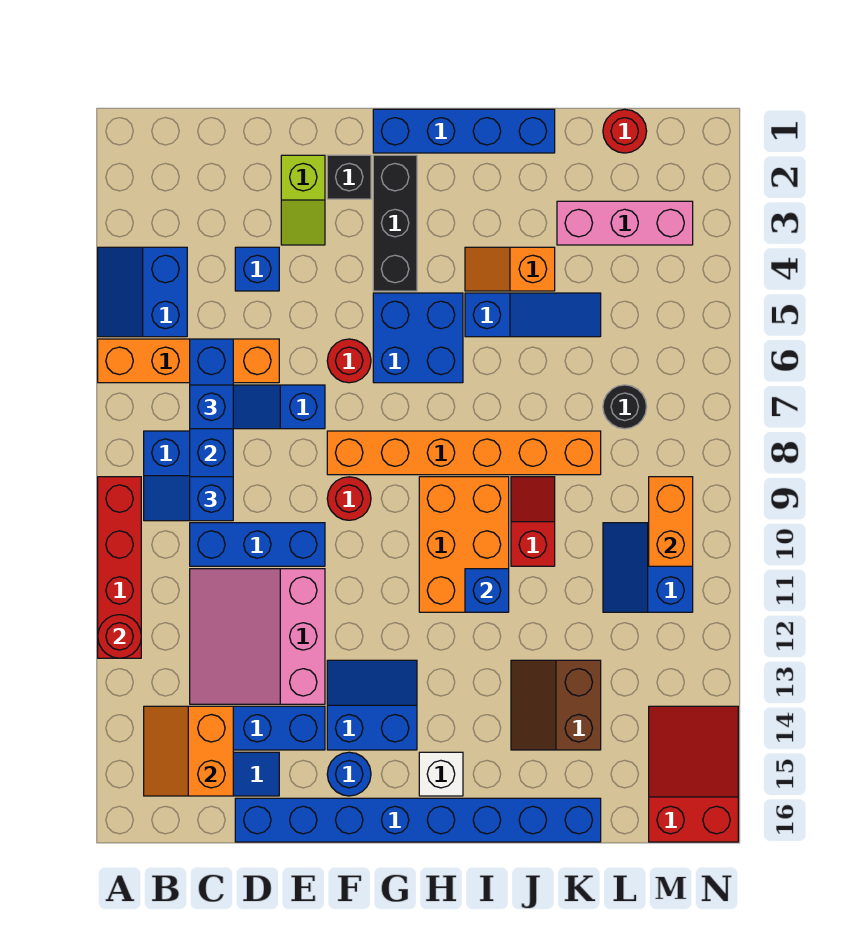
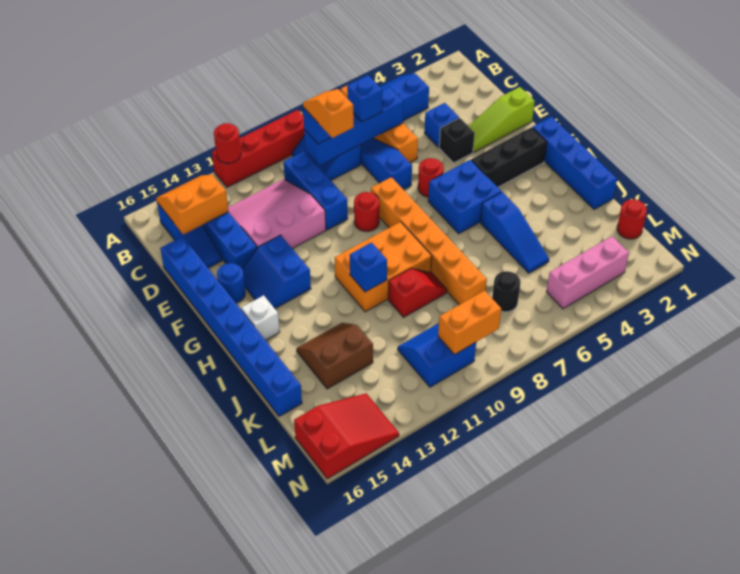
lime 1x2 slope [281,155,325,245] -> lime 1x3 slope [469,87,535,152]
black 1x1 brick [327,155,371,199] -> black 1x1 brick moved to [439,118,474,163]
blue 2x2 slope [327,660,417,750] -> blue 2x2 slope turned to [242,235,311,309]
orange 1x2 slope [465,247,555,291] -> orange 1x2 slope moved to [303,89,354,138]
pink 1x3 brick [557,201,693,245] -> pink 1x3 brick turned to [547,236,629,309]

